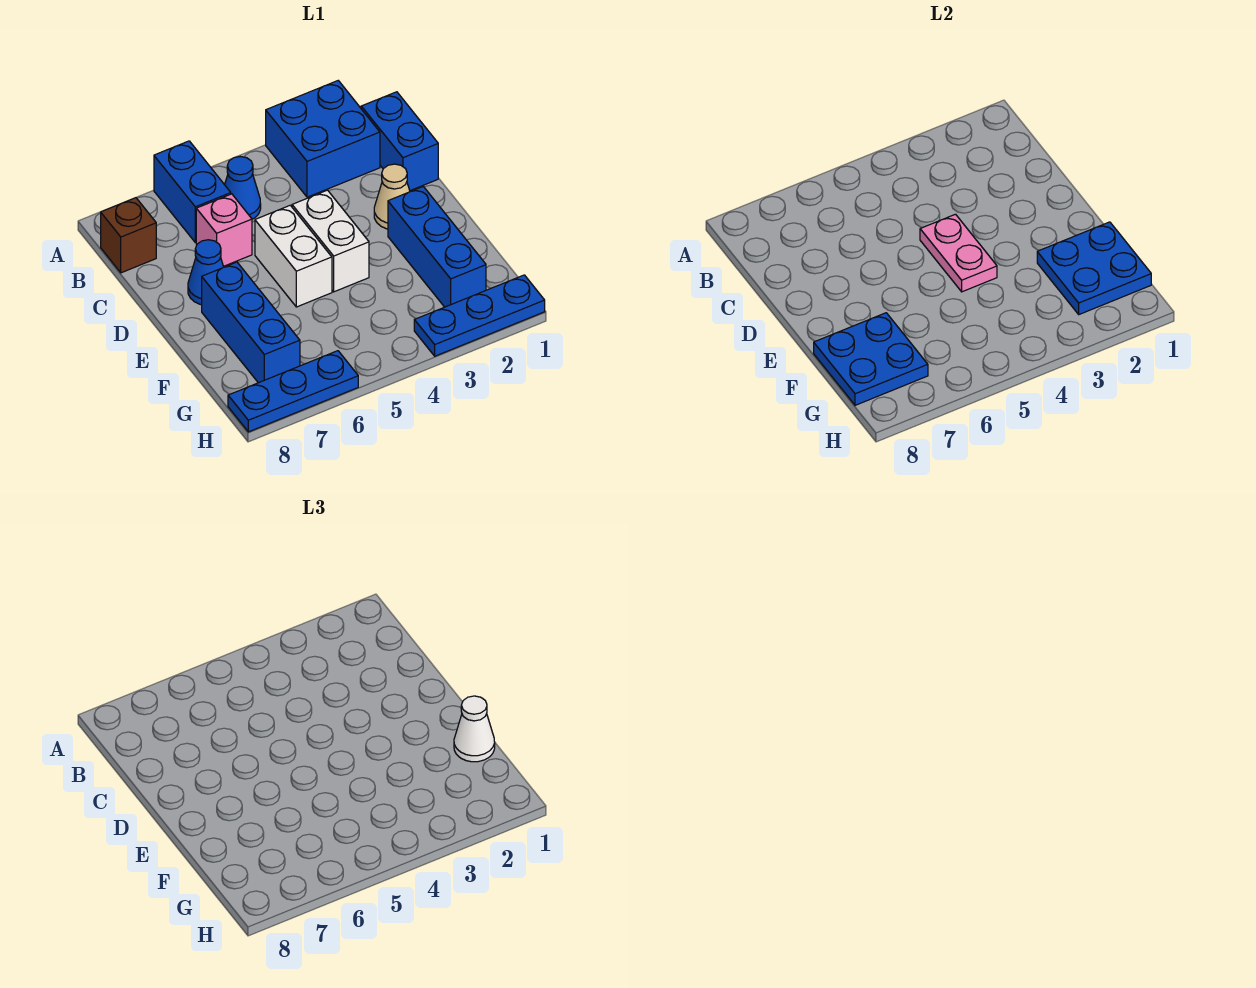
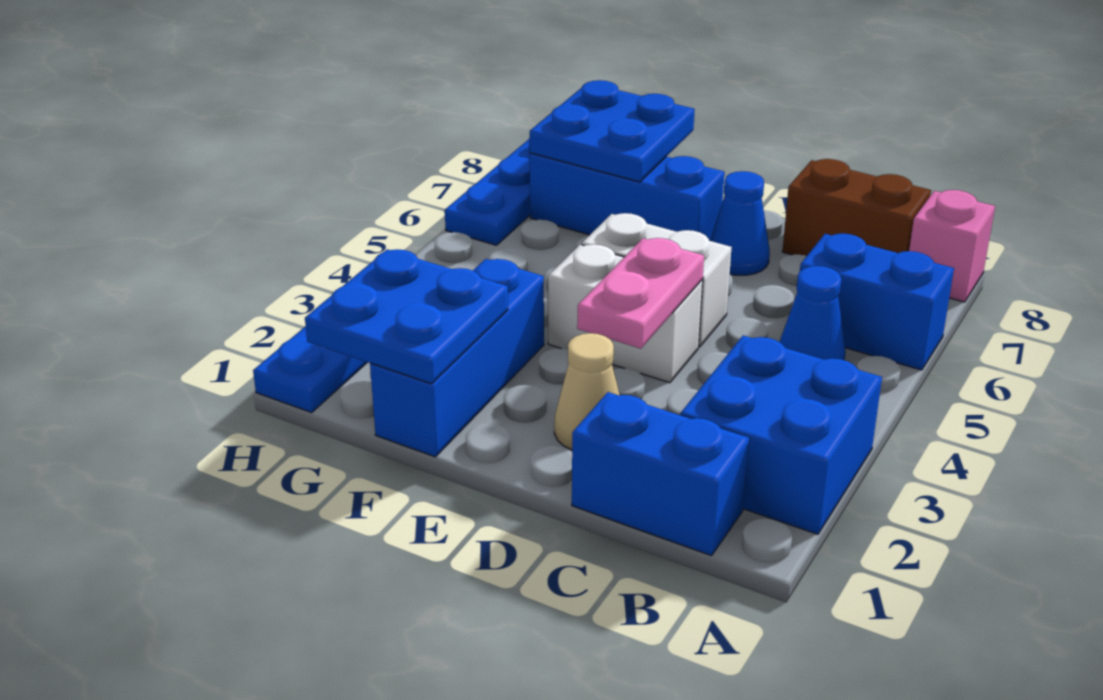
brown 1x1 brick [101,198,156,273] -> brown 1x2 brick [782,159,931,256]
pink 1x1 brick [196,194,252,266] -> pink 1x1 brick moved to [909,190,995,302]
pink 1x2 plate [920,214,997,292] -> pink 1x2 plate turned to [577,238,704,349]
blue 1x3 brick [388,187,486,307] -> blue 1x3 brick turned to [370,259,544,457]
white 1x1 cone [454,696,495,762] -> none

